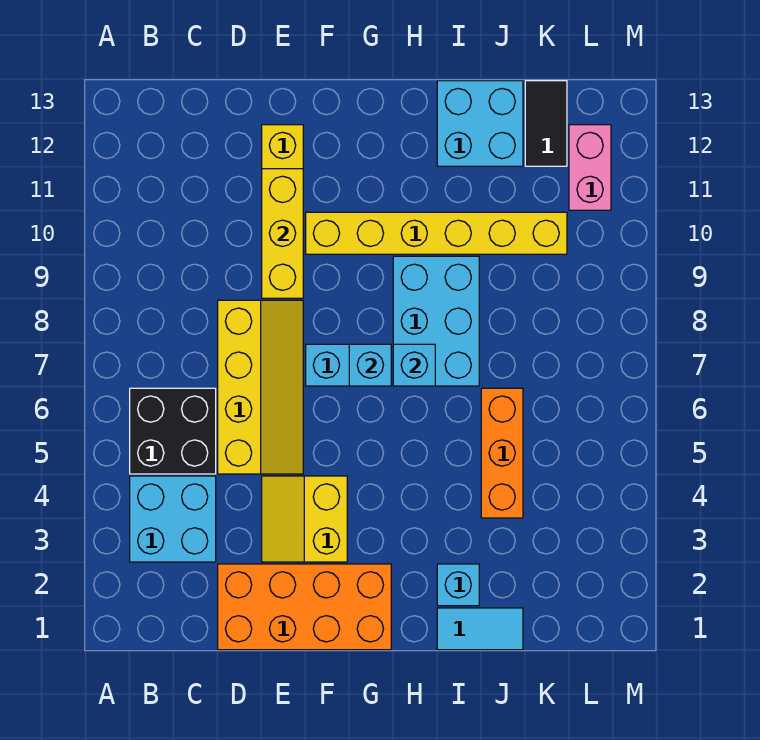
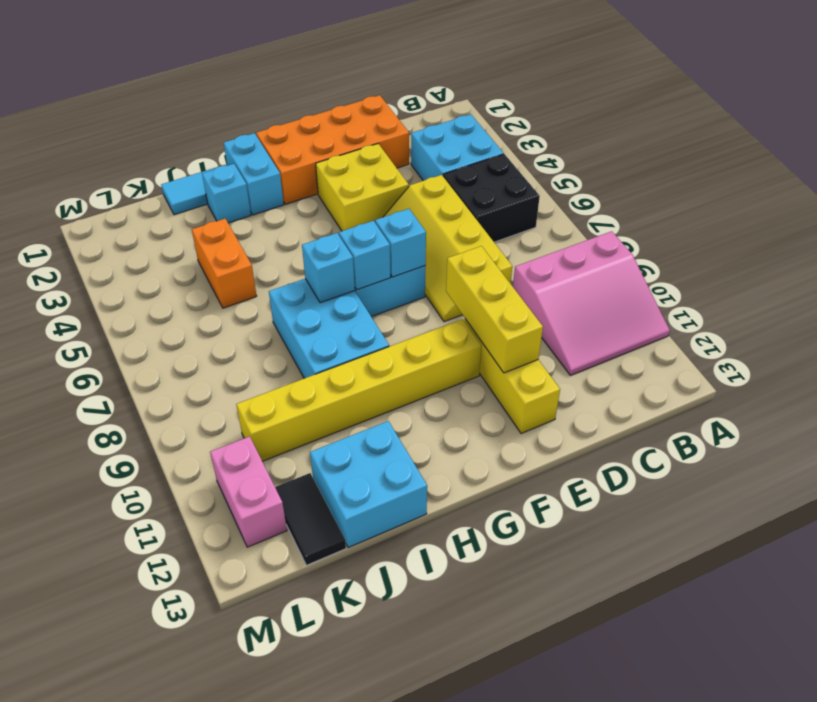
none -> pink 3x3 slope [513,231,670,375]
yellow 2x2 slope [262,476,347,562] -> yellow 2x2 brick [316,144,409,231]
none -> cyan 1x1 brick [375,209,426,277]
none -> cyan 1x2 brick [224,133,284,215]
orange 1x3 brick [481,388,523,518] -> orange 1x2 brick [192,219,257,308]

